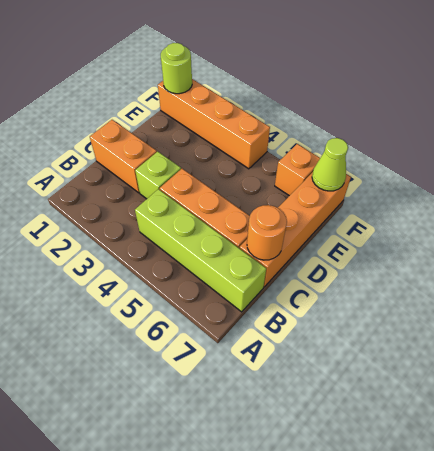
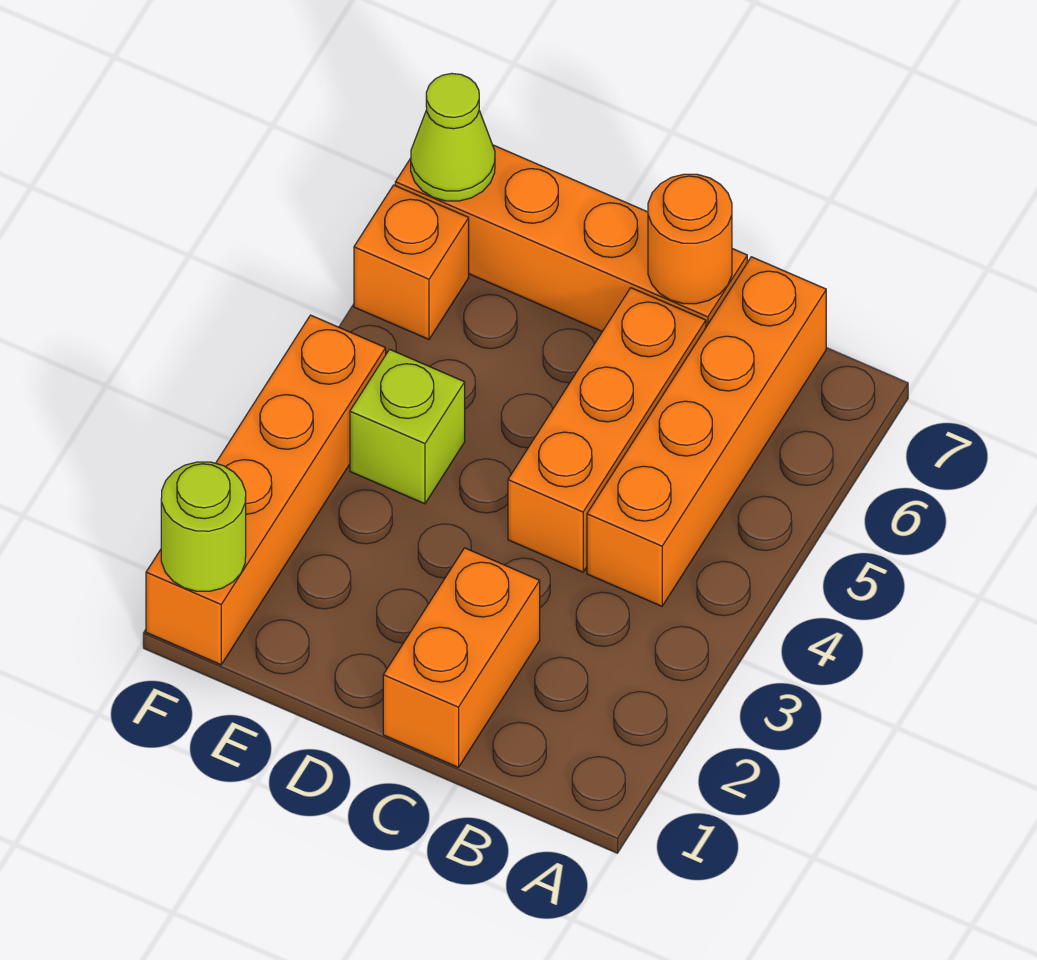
lime 1x4 brick [135,189,266,312] -> orange 1x4 brick [587,257,826,606]
lime 1x1 brick [135,152,181,199] -> lime 1x1 brick moved to [350,349,465,504]

